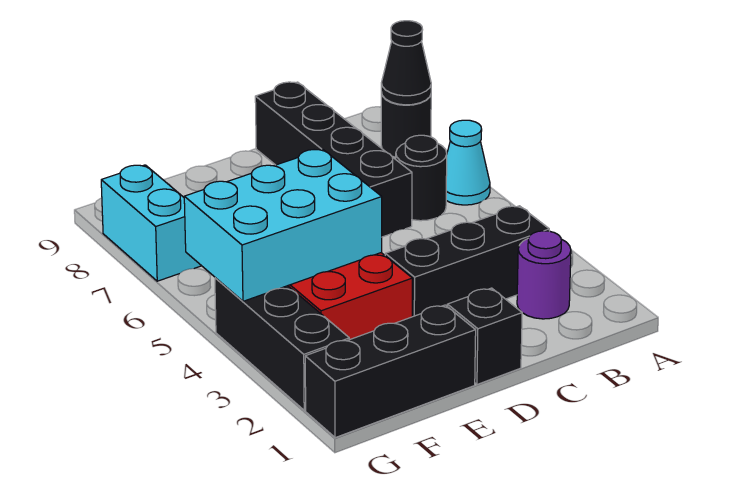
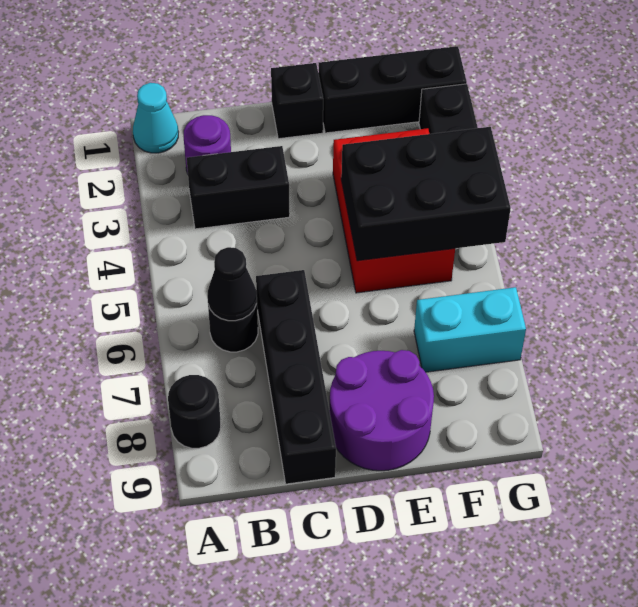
cyan 1x1 cone [446,120,490,205] -> cyan 1x1 cone moved to [133,83,178,153]
black 1x1 cone [381,21,431,105] -> black 1x1 cone moved to [207,247,257,321]
black 1x3 brick [385,206,549,317] -> black 1x2 brick [187,146,290,229]
none -> purple 2x2 round brick [329,350,434,471]
cyan 2x3 brick [184,149,382,301] -> black 2x3 brick [341,127,511,261]
cyan 1x2 brick [101,165,201,281] -> cyan 1x2 brick turned to [414,287,526,372]

